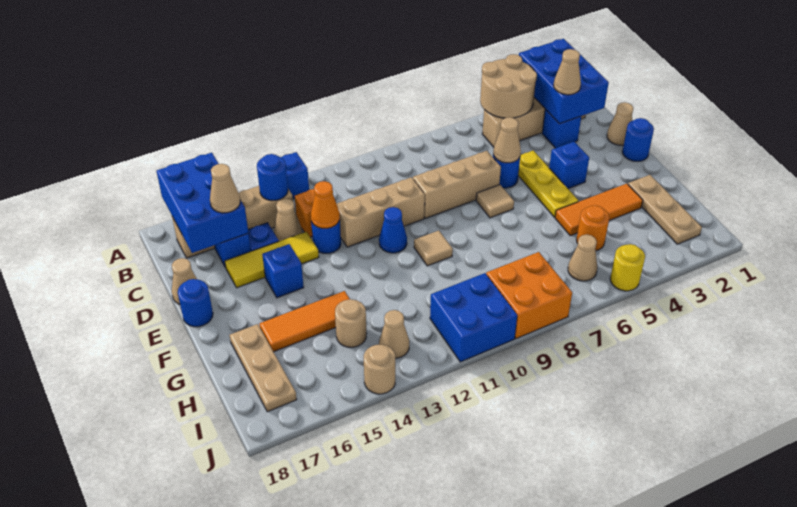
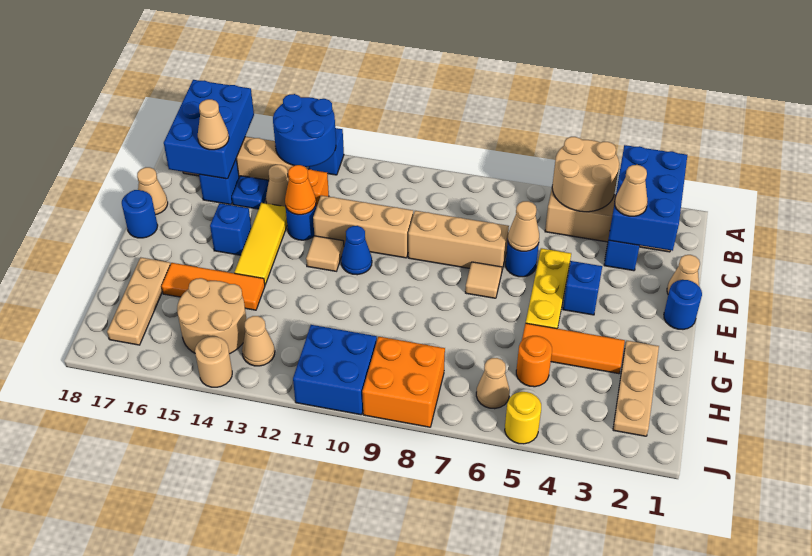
blue 1x1 round brick [257,154,288,200] -> blue 2x2 round brick [273,94,336,167]
yellow 1x3 tile [225,232,319,288] -> yellow 1x3 tile turned to [234,203,287,285]
tan 1x1 tile [414,231,453,266] -> tan 1x1 tile moved to [306,236,344,271]
tan 1x1 round brick [335,299,367,347] -> tan 2x2 round brick [177,278,247,354]

